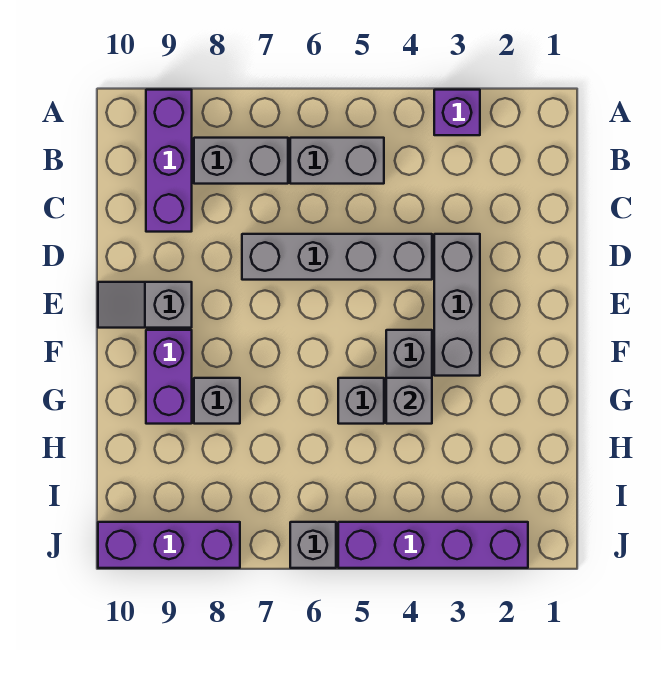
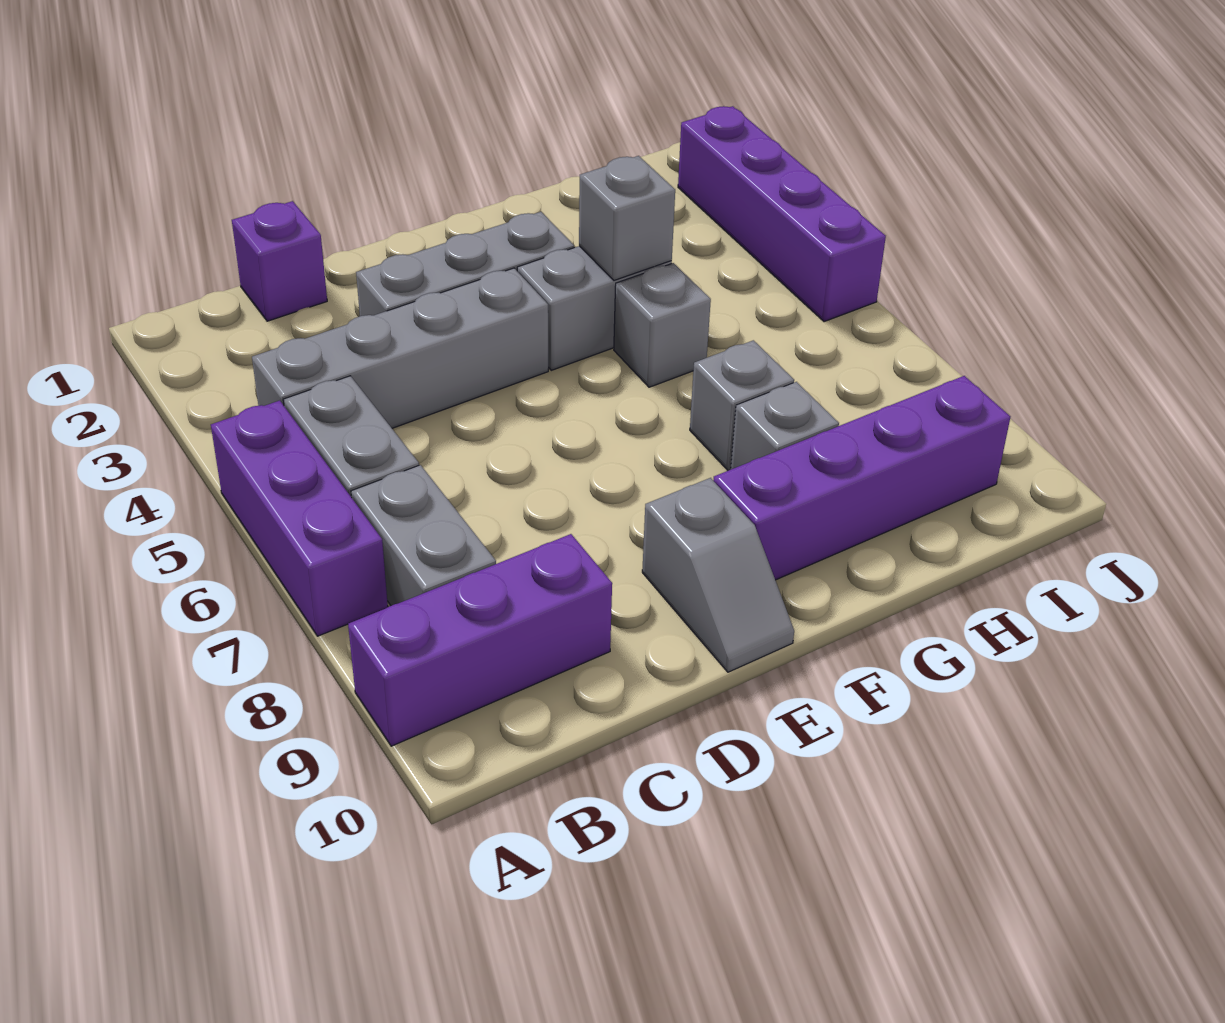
purple 1x1 brick [434,90,480,135] -> purple 1x1 brick moved to [232,201,327,321]
grey 1x4 brick [242,234,432,280] -> grey 1x4 brick turned to [252,268,548,428]
purple 1x2 brick [146,330,192,424] -> purple 1x4 brick [713,376,1010,580]
grey 1x1 brick [290,522,336,568] -> grey 1x1 brick moved to [690,340,794,470]
purple 1x3 brick [98,522,240,568] -> purple 1x3 brick moved to [211,400,388,636]

